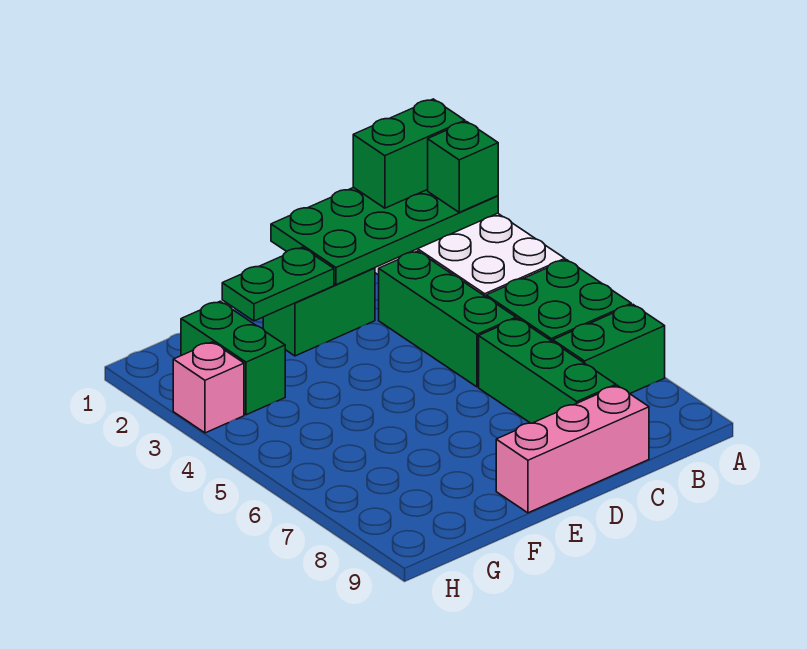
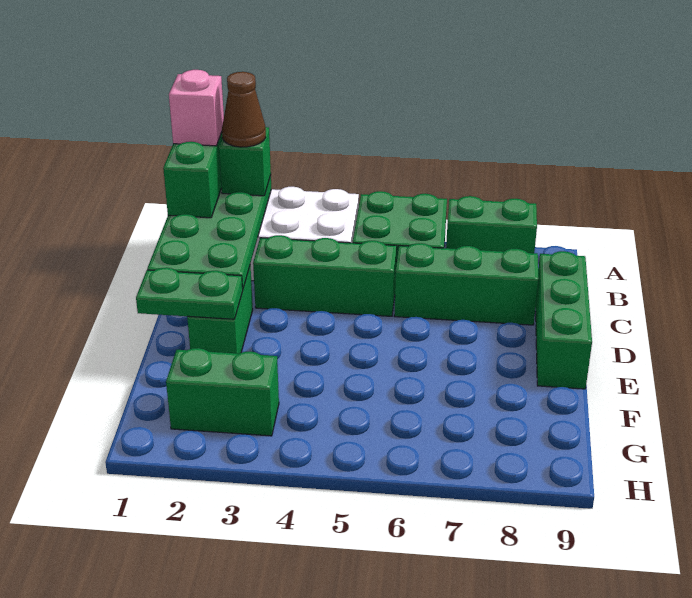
none -> brown 1x1 cone [222,72,266,147]
green 1x2 brick [553,305,665,394] -> green 1x2 brick turned to [446,196,537,253]
pink 1x3 brick [496,386,649,513] -> green 1x3 brick [536,251,592,389]
green 1x2 plate [222,247,334,321] -> green 1x2 plate turned to [136,268,243,319]
pink 1x1 brick [173,342,244,433] -> pink 1x1 brick moved to [169,70,224,146]

